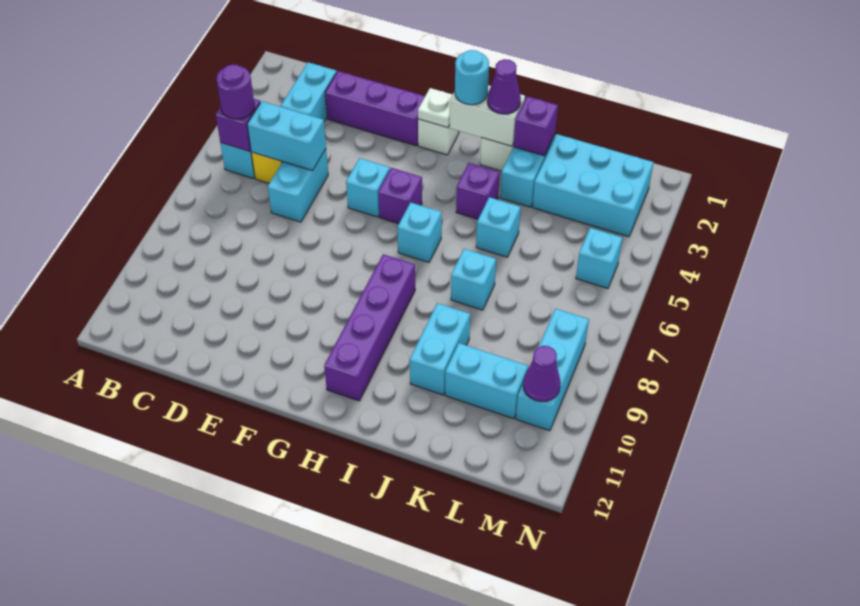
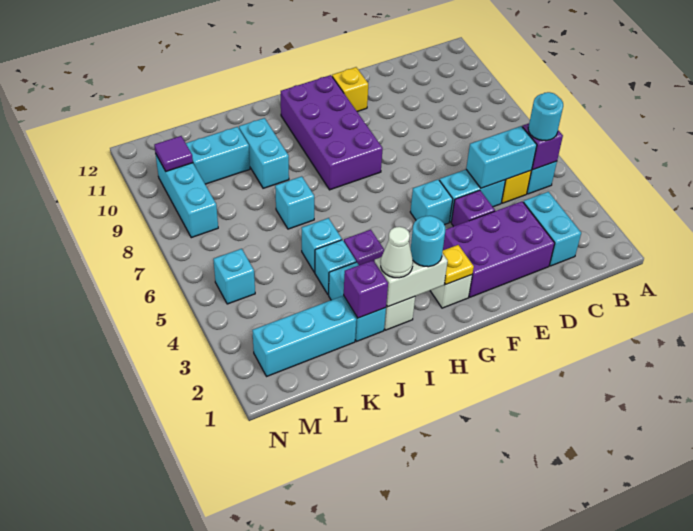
purple 1x1 round brick [217,64,254,119] -> cyan 1x1 round brick [528,92,563,141]
purple 1x3 brick [325,71,425,146] -> purple 2x3 brick [443,201,555,297]
cyan 1x2 brick [268,149,328,222] -> cyan 1x2 brick turned to [439,170,506,222]
none -> yellow 1x1 brick [332,67,368,112]
white 1x1 plate [418,88,453,128] -> yellow 1x1 plate [442,245,474,284]
purple 1x1 brick [378,168,422,224] -> purple 1x1 brick moved to [451,190,495,226]
cyan 1x1 brick [398,202,442,262] -> cyan 1x1 brick moved to [315,240,356,295]
purple 1x4 brick [324,254,415,401] -> purple 2x4 brick [281,75,383,190]
purple 1x1 cone [487,59,521,114] -> white 1x1 cone [381,227,413,278]
cyan 2x3 brick [532,134,654,237] -> cyan 1x3 brick [252,296,356,376]
purple 1x1 cone [523,346,561,402] -> purple 1x1 tile [154,136,193,171]

